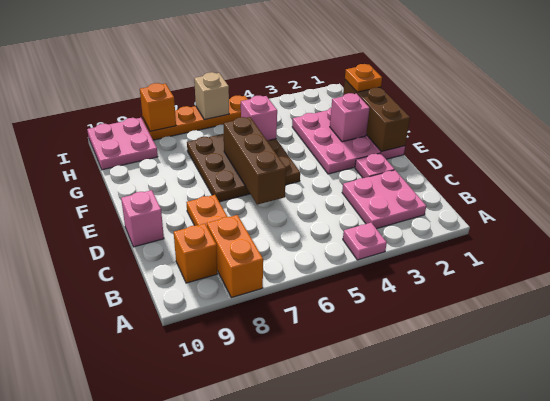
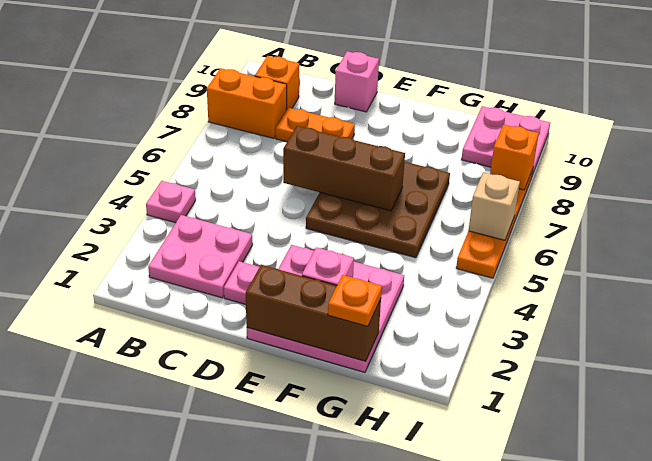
pink 1x1 brick [241,96,277,140] -> none

